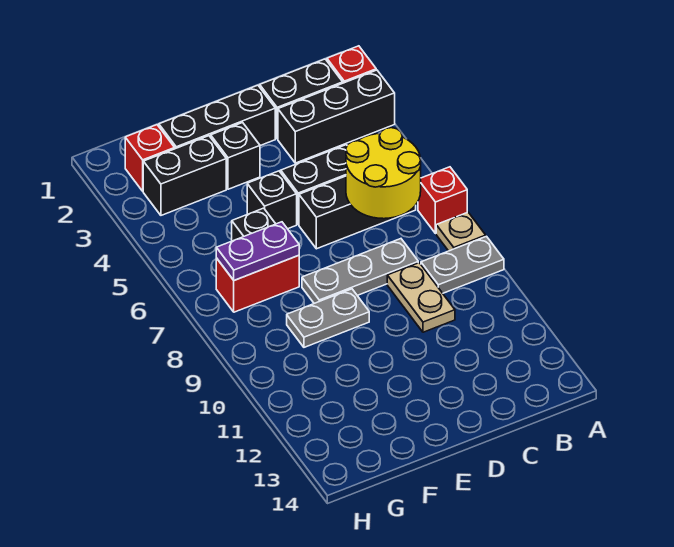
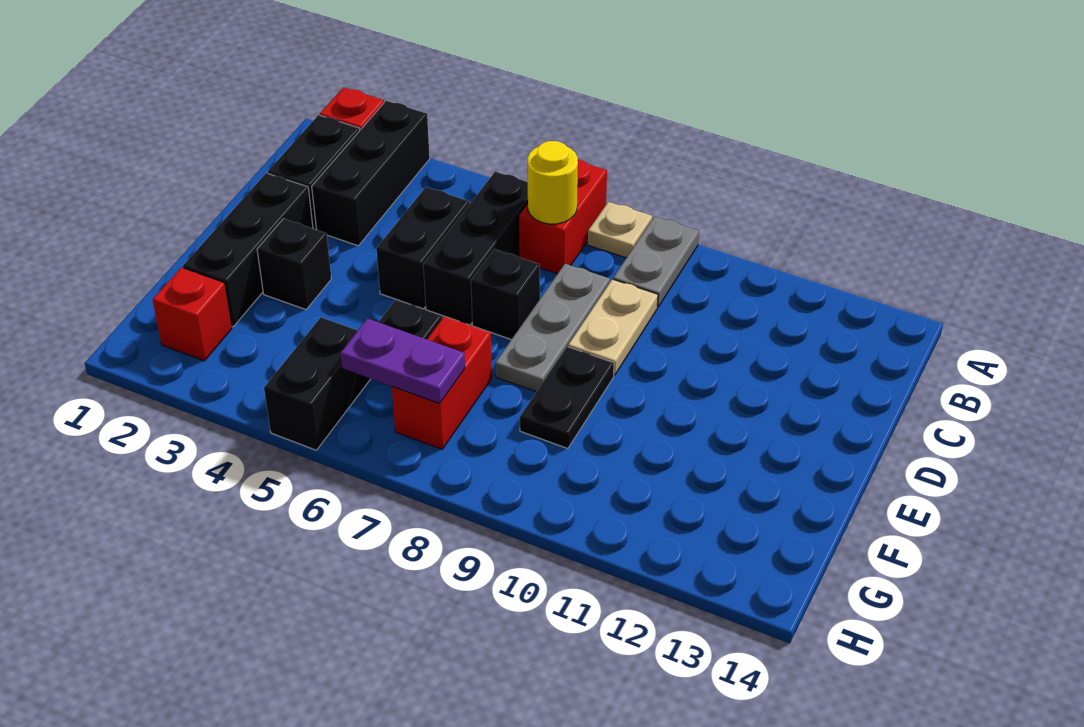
red 1x1 brick [418,167,467,234] -> red 1x2 brick [519,160,607,274]
yellow 2x2 round brick [346,128,421,219] -> yellow 1x1 round brick [528,141,578,224]
tan 1x2 plate [387,263,455,332] -> tan 1x2 plate turned to [568,279,658,375]
black 1x1 brick [247,171,297,229] -> black 1x1 brick moved to [471,249,540,340]
grey 1x2 plate [287,289,369,347] -> black 1x2 plate [520,347,614,449]
black 1x2 brick [143,136,226,215] -> black 1x2 brick moved to [264,317,371,450]
purple 1x2 plate [216,222,299,280] -> purple 1x2 plate turned to [341,319,465,404]

